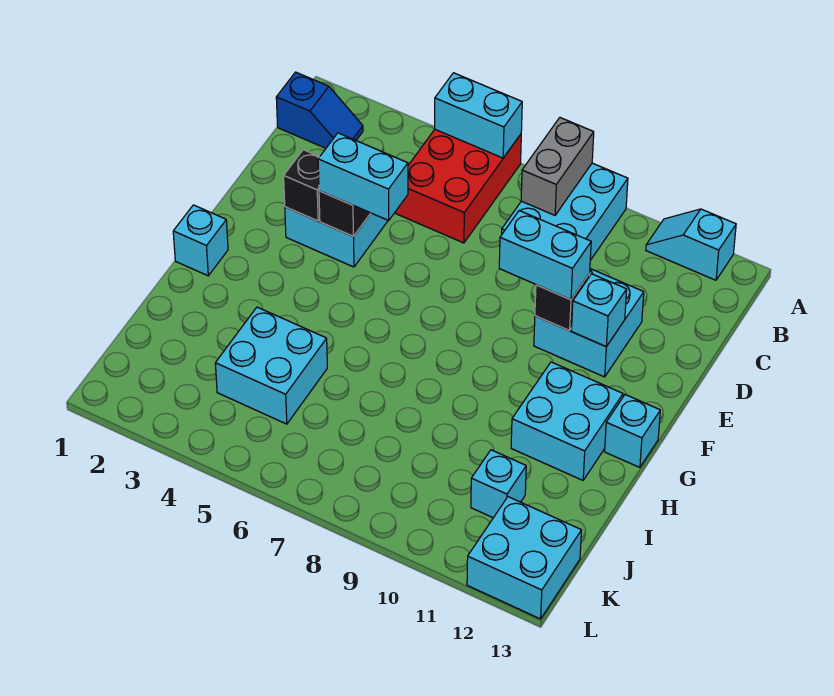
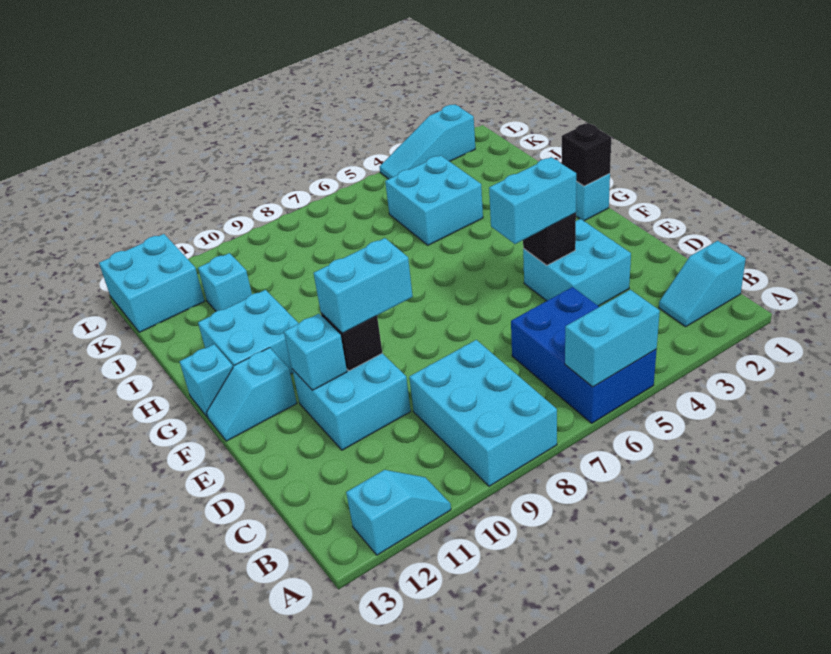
red 2x3 brick [396,130,521,243] -> blue 2x3 brick [511,287,656,423]
grey 1x2 brick [521,118,594,215] -> none
blue 1x2 slope [276,72,363,148] -> cyan 1x2 slope [659,241,746,327]
black 1x1 brick [284,150,320,221] -> black 1x1 brick moved to [562,123,611,186]
none -> cyan 1x2 slope [206,348,297,441]
none -> cyan 1x3 slope [380,105,475,179]

